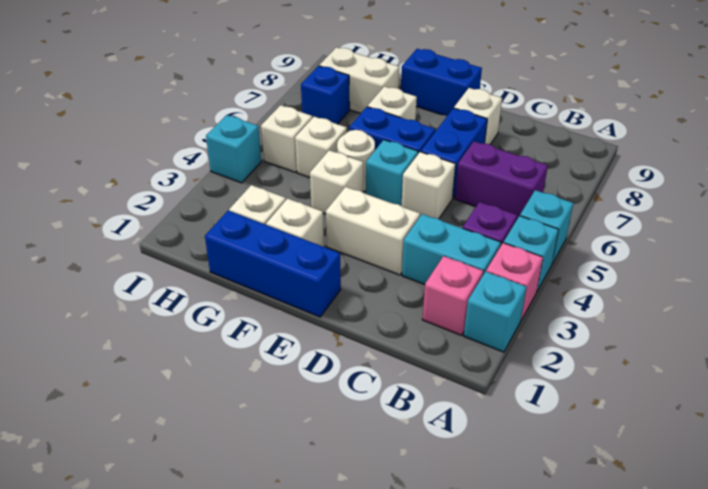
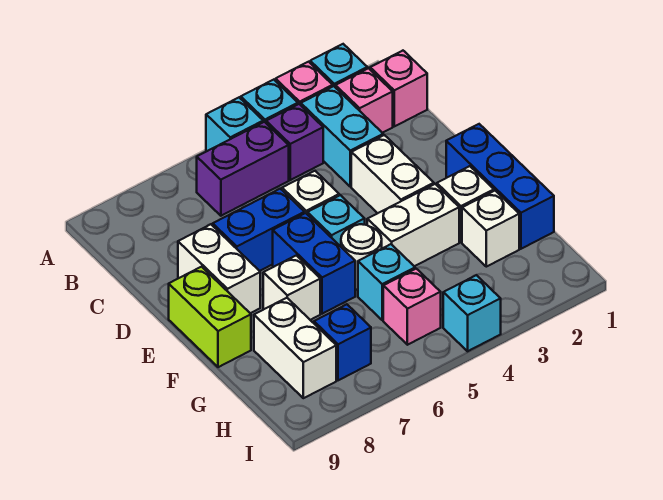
none -> pink 1x1 brick [370,51,427,126]
purple 1x2 brick [455,141,548,219] -> purple 1x2 brick turned to [197,122,289,216]
white 1x1 brick [454,88,502,144] -> white 1x2 brick [178,224,260,313]
blue 1x2 brick [401,49,482,116] -> lime 1x2 brick [169,267,251,367]
white 1x1 brick [310,150,363,214] -> white 1x2 brick [367,184,459,266]
white 1x1 brick [295,117,347,178] -> cyan 1x1 brick [358,244,415,320]
white 1x1 brick [261,105,312,172] -> pink 1x1 brick [383,269,441,345]

